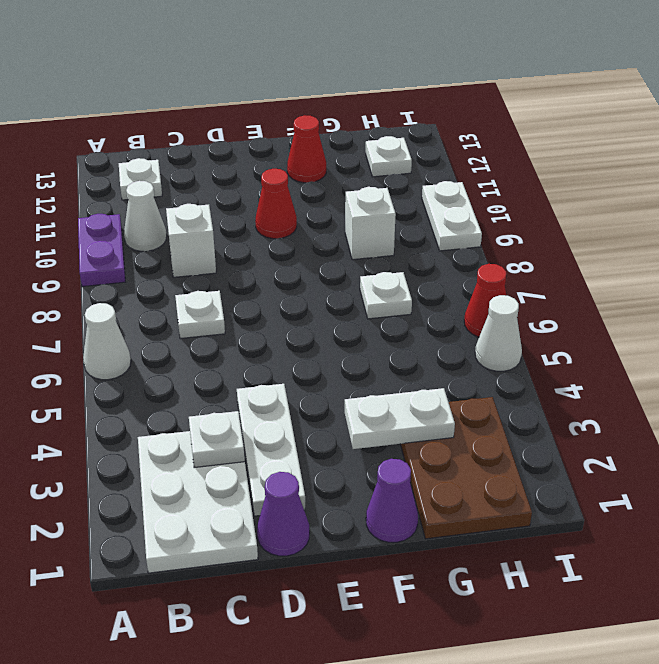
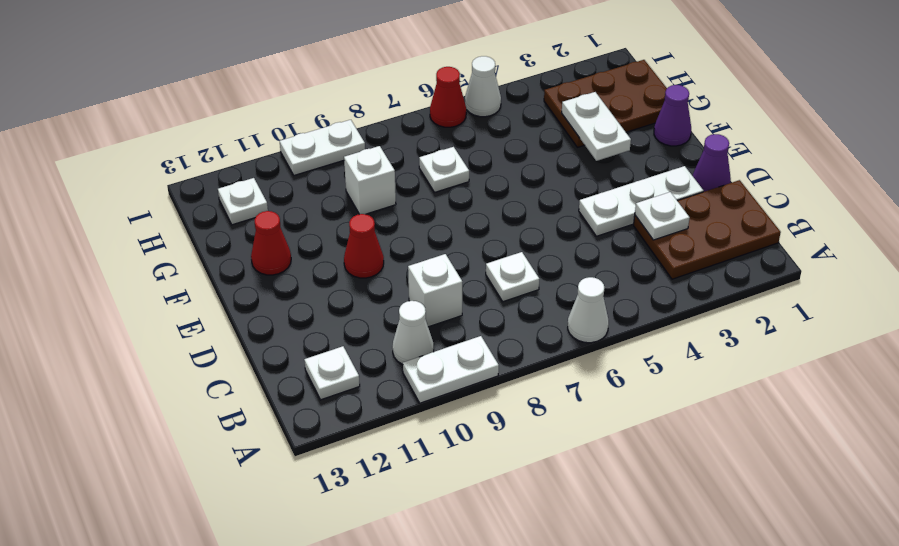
purple 1x2 plate [78,214,125,287] -> white 1x2 plate [403,336,499,403]
white 2x3 plate [138,431,258,573] -> brown 2x3 plate [634,180,781,279]

